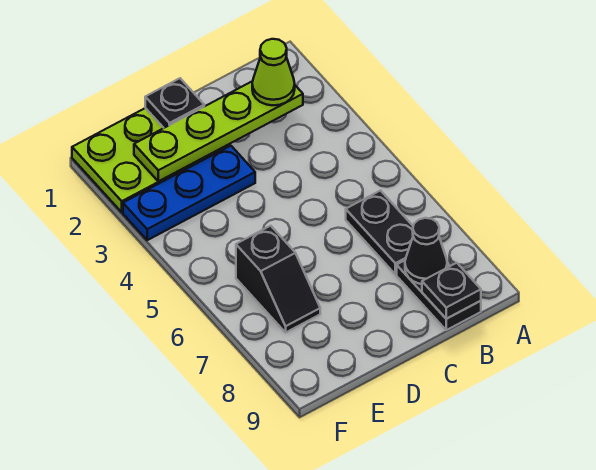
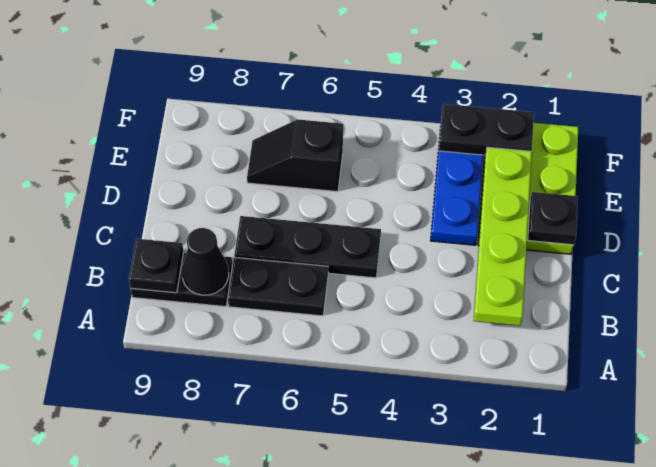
lime 1x1 cone [252,39,295,105] -> none
none -> black 1x3 plate [234,216,381,278]
none -> black 1x2 plate [439,104,534,155]

